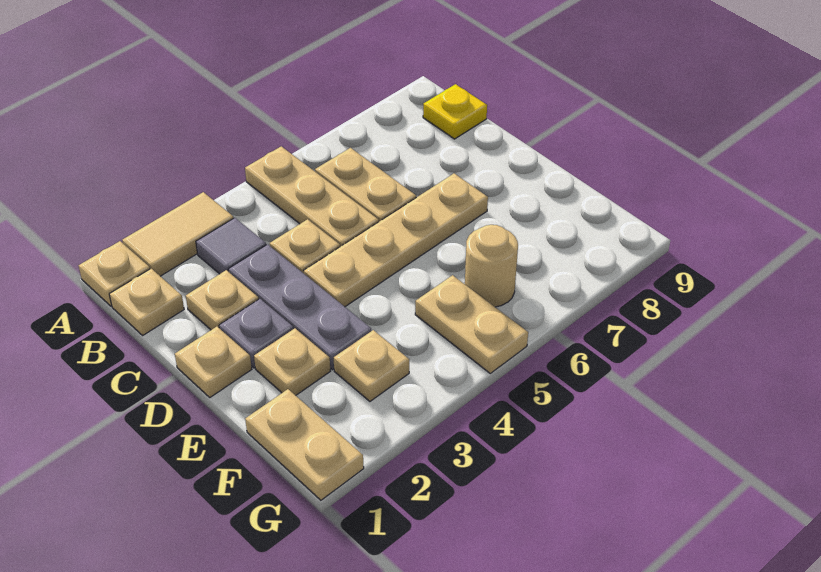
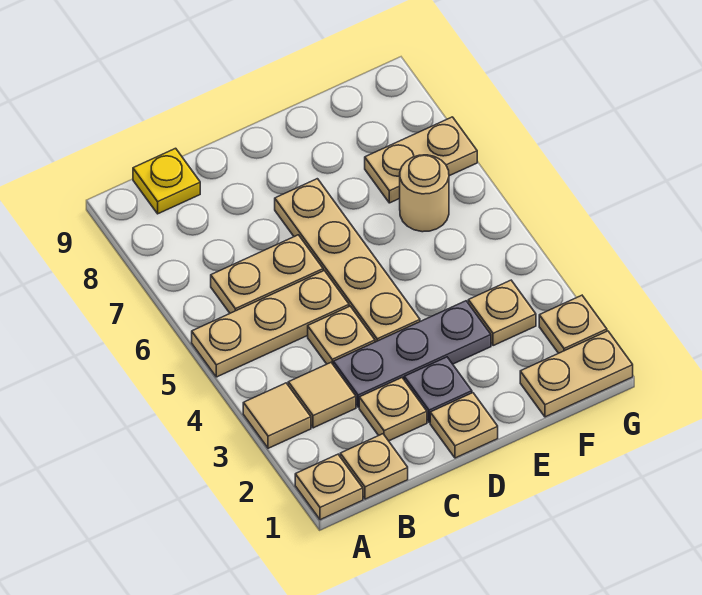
tan 1x2 tile [122,192,233,276] -> tan 1x1 tile [243,383,311,448]
grey 1x1 tile [196,218,266,274] -> tan 1x1 tile [288,363,356,428]
tan 1x1 plate [254,328,330,395] -> tan 1x1 plate moved to [539,295,607,353]
tan 1x2 plate [415,275,528,373] -> tan 1x2 plate moved to [365,117,477,203]

